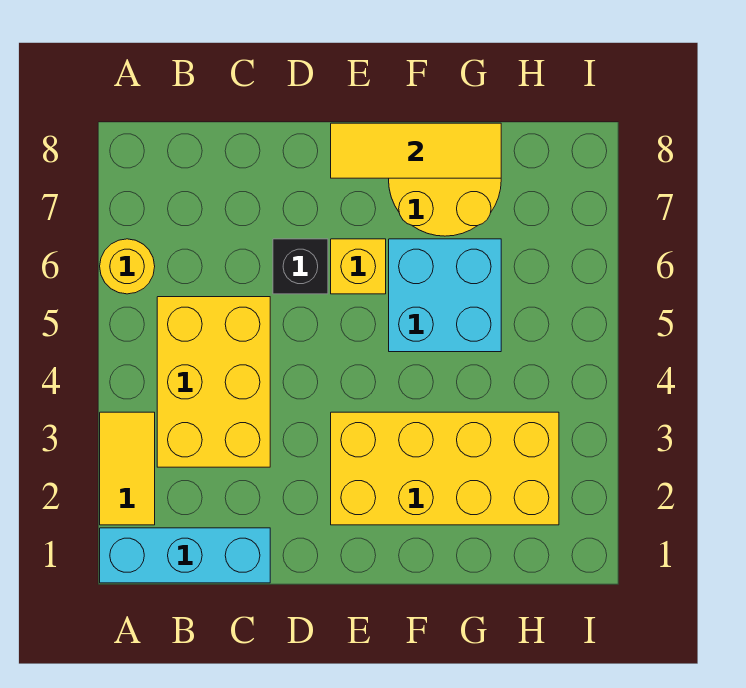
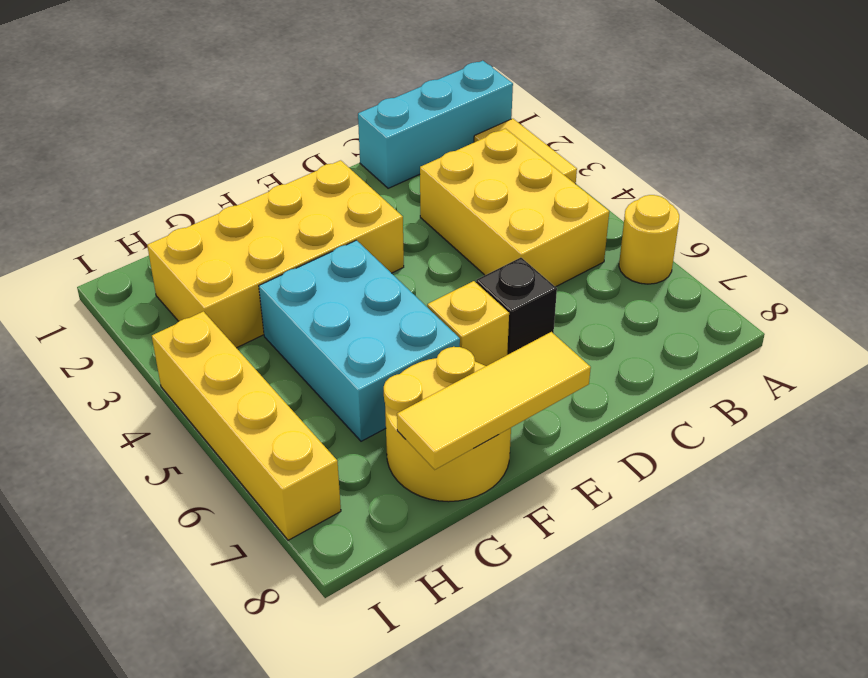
cyan 2x2 brick [389,239,501,352] -> cyan 2x3 brick [259,240,460,441]
none -> yellow 1x4 brick [152,311,341,540]

